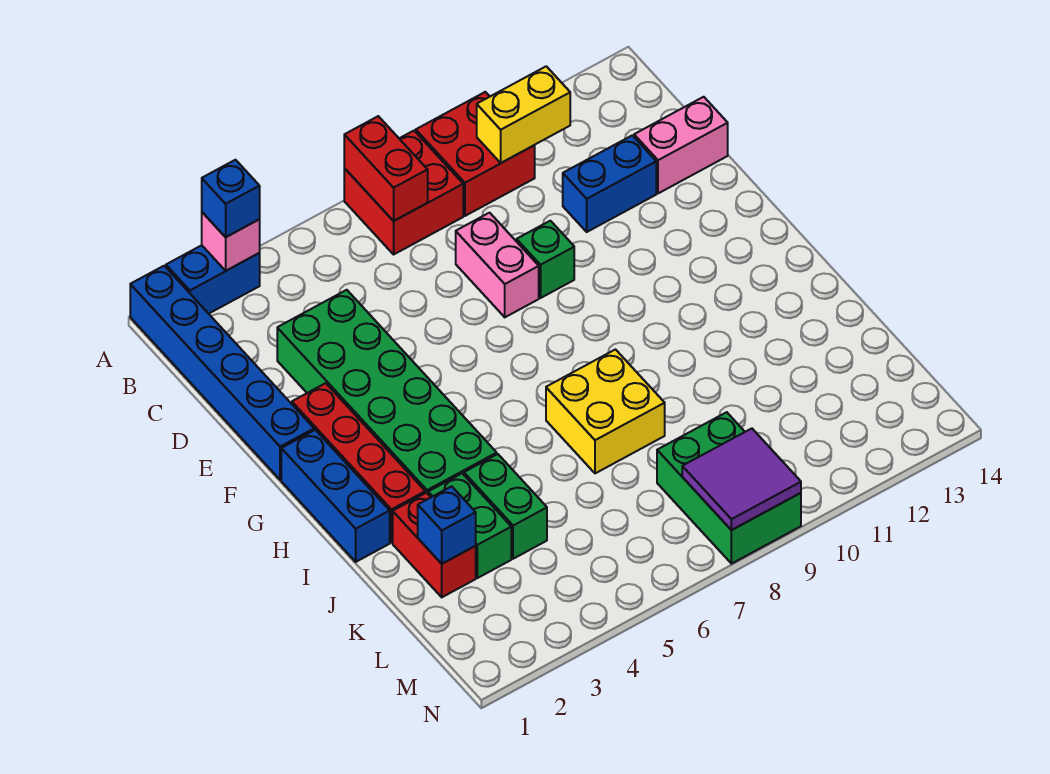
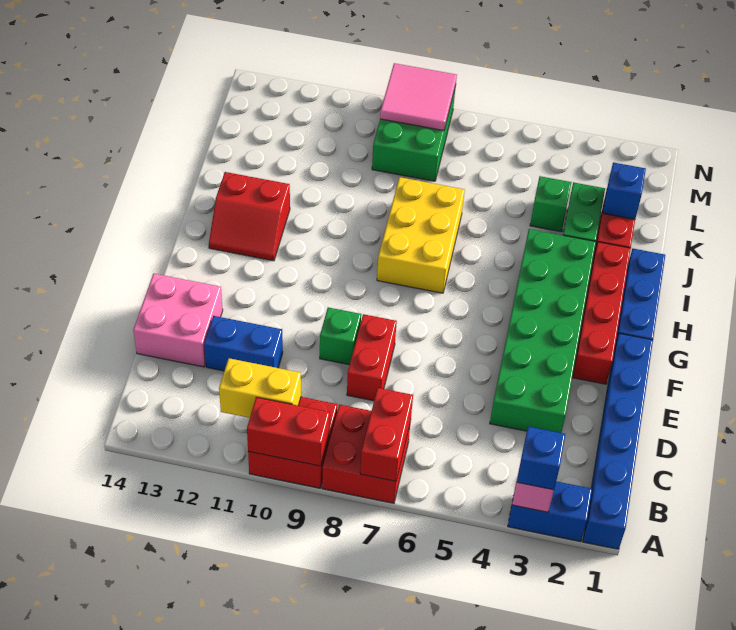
none -> red 1x2 brick [247,397,330,466]
pink 1x2 brick [456,213,539,317] -> red 1x2 brick [347,314,397,401]
pink 1x2 brick [634,97,728,193] -> pink 2x2 brick [133,274,223,367]
none -> red 2x2 slope [209,172,290,261]
yellow 2x2 brick [546,349,665,473] -> yellow 2x3 brick [377,177,465,293]
green 1x2 brick [464,454,547,559] -> green 1x1 brick [530,176,571,232]
purple 2x2 tile [682,428,801,530] -> pink 2x2 tile [380,63,457,131]

